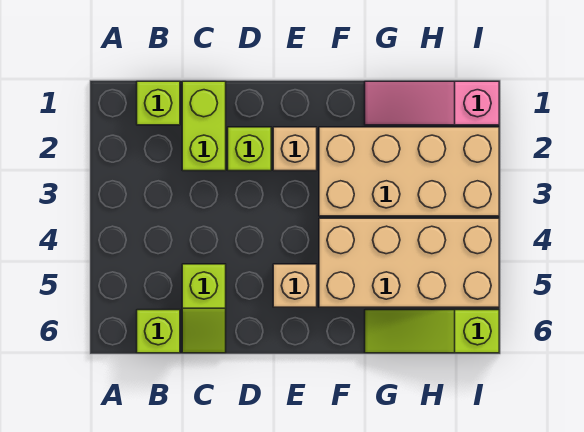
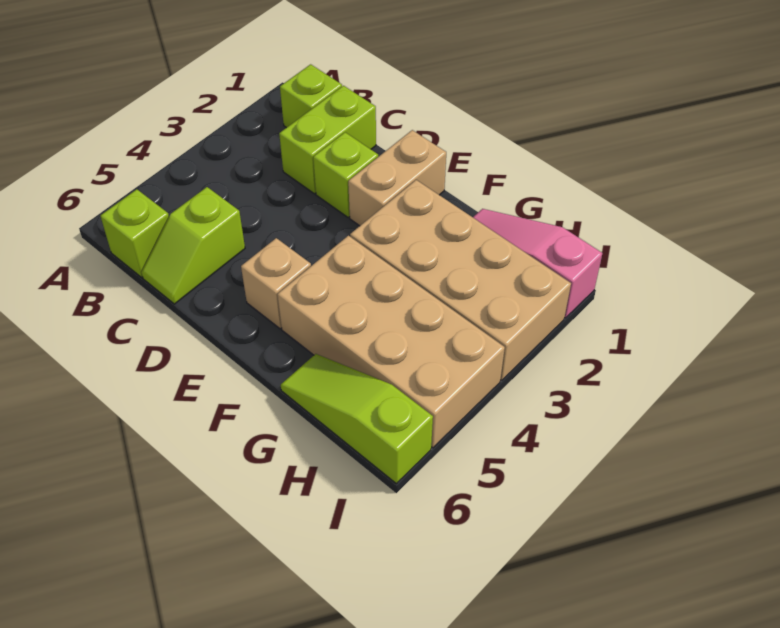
tan 1x1 brick [273,127,317,171] -> tan 1x2 brick [348,130,446,226]

